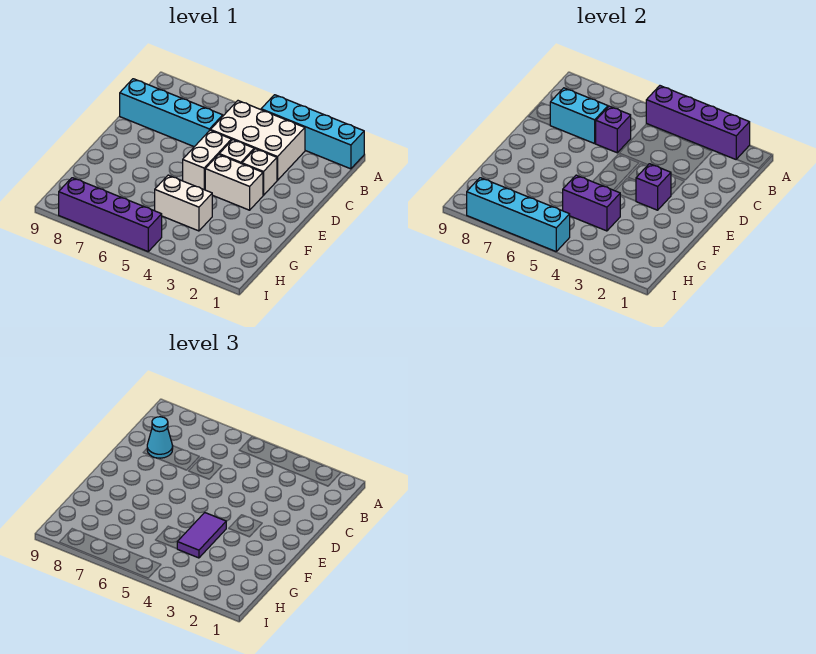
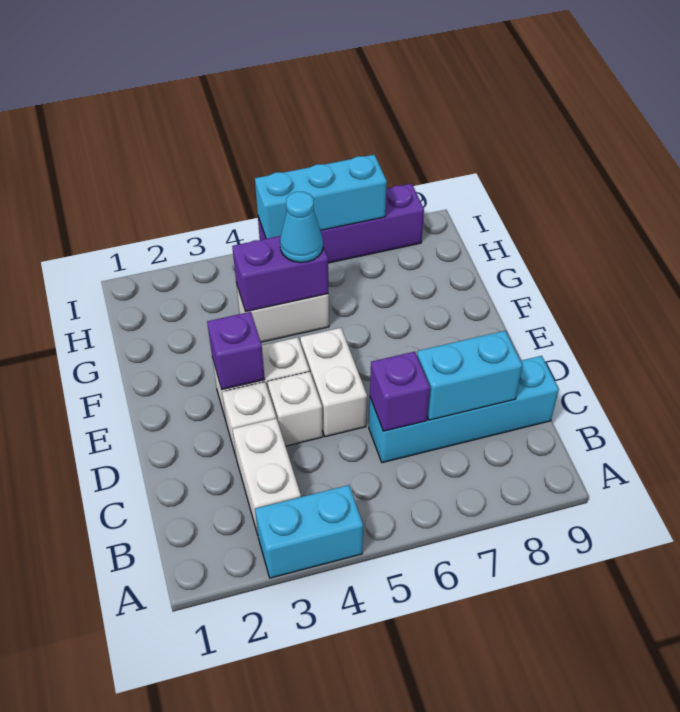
cyan 1x4 brick [261,95,364,169] -> cyan 1x2 brick [255,485,363,578]
purple 1x4 brick [646,86,750,159] -> none
white 2x3 brick [211,101,305,180] -> white 1x2 brick [233,418,301,535]
cyan 1x1 cone [147,417,173,458] -> cyan 1x1 cone moved to [280,192,323,263]
purple 1x2 tile [177,513,226,558] -> none
cyan 1x4 brick [467,178,570,251] -> cyan 1x3 brick [255,155,387,239]

